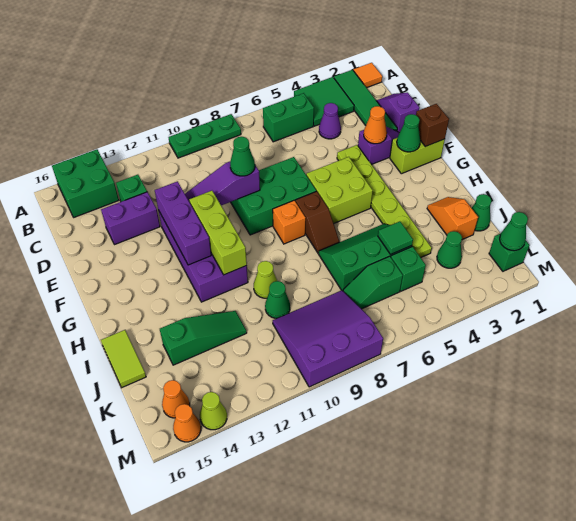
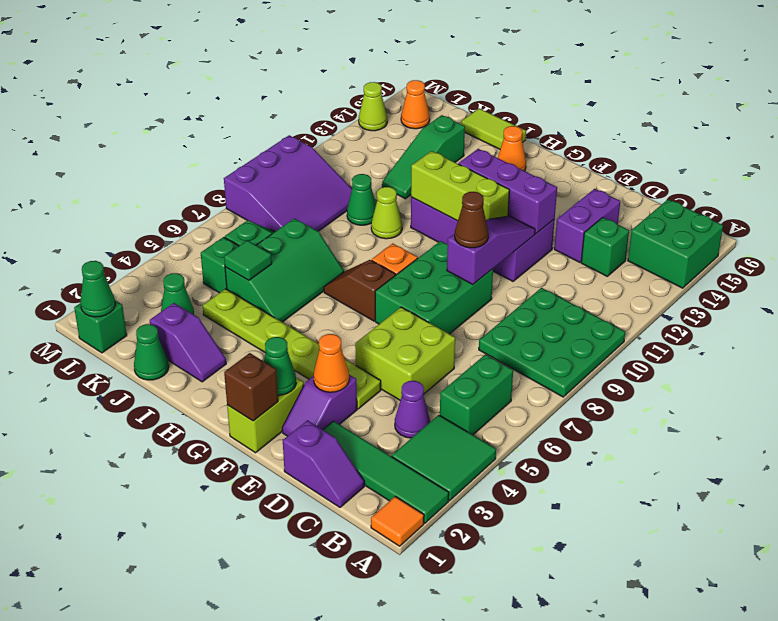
green 1x3 plate [169,114,241,158] -> green 3x3 plate [479,288,625,397]
green 1x1 cone [230,137,255,176] -> brown 1x1 cone [455,192,488,248]
lime 2x2 brick [306,157,373,223] -> lime 2x2 brick moved to [355,307,455,400]
orange 1x2 slope [427,197,478,240] -> purple 1x2 slope [150,303,226,382]
orange 1x1 cone [173,404,201,442] -> orange 1x1 cone moved to [498,126,526,171]

